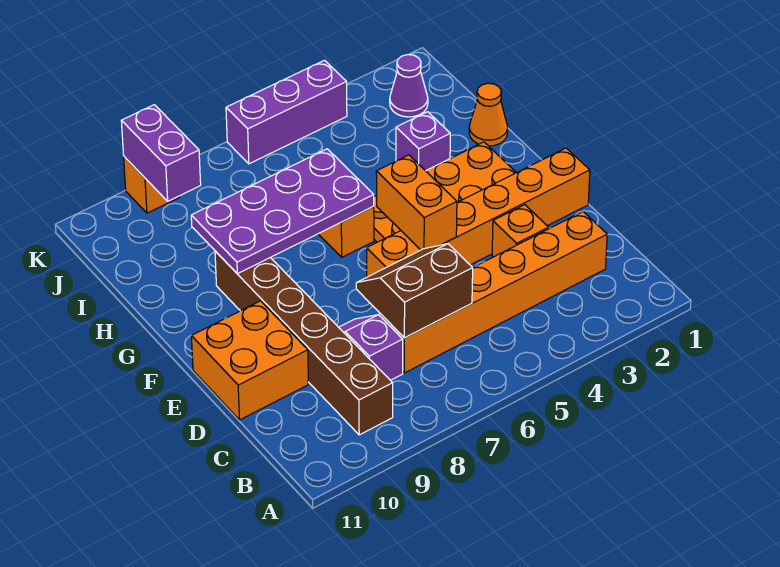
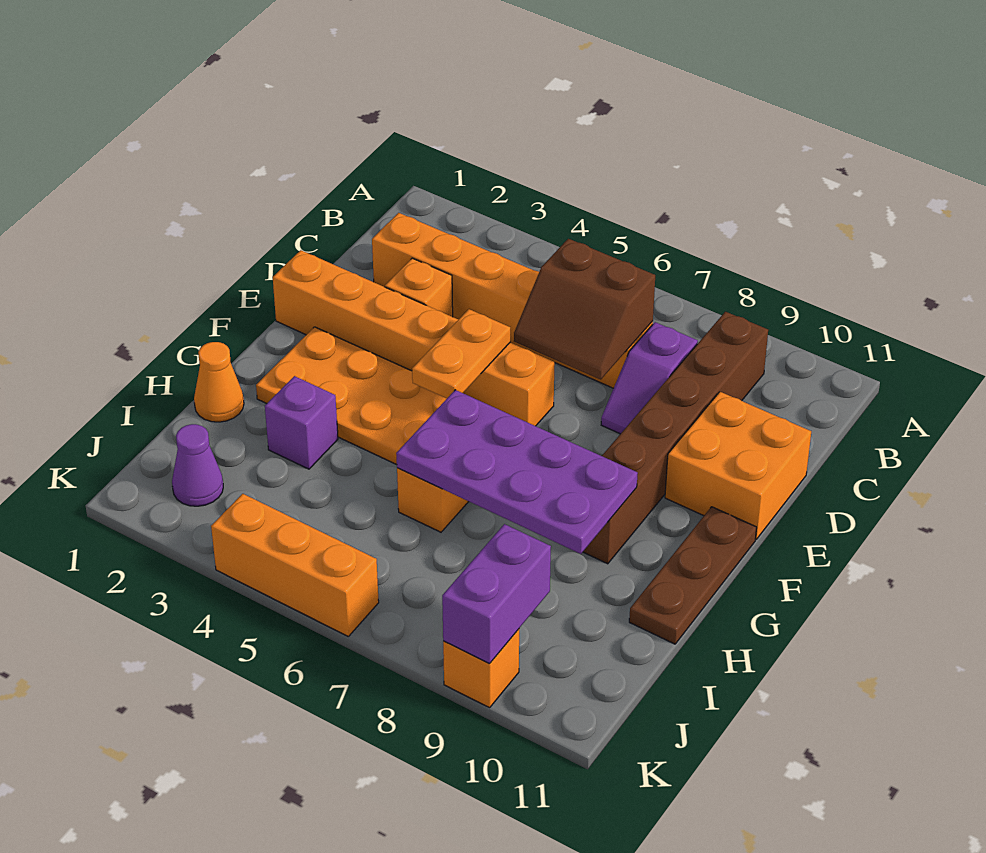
orange 1x2 brick [376,155,457,250] -> orange 1x2 plate [412,309,510,398]
none -> brown 1x3 plate [629,507,757,644]
purple 1x3 brick [226,60,347,164] -> orange 1x3 brick [211,494,379,636]

